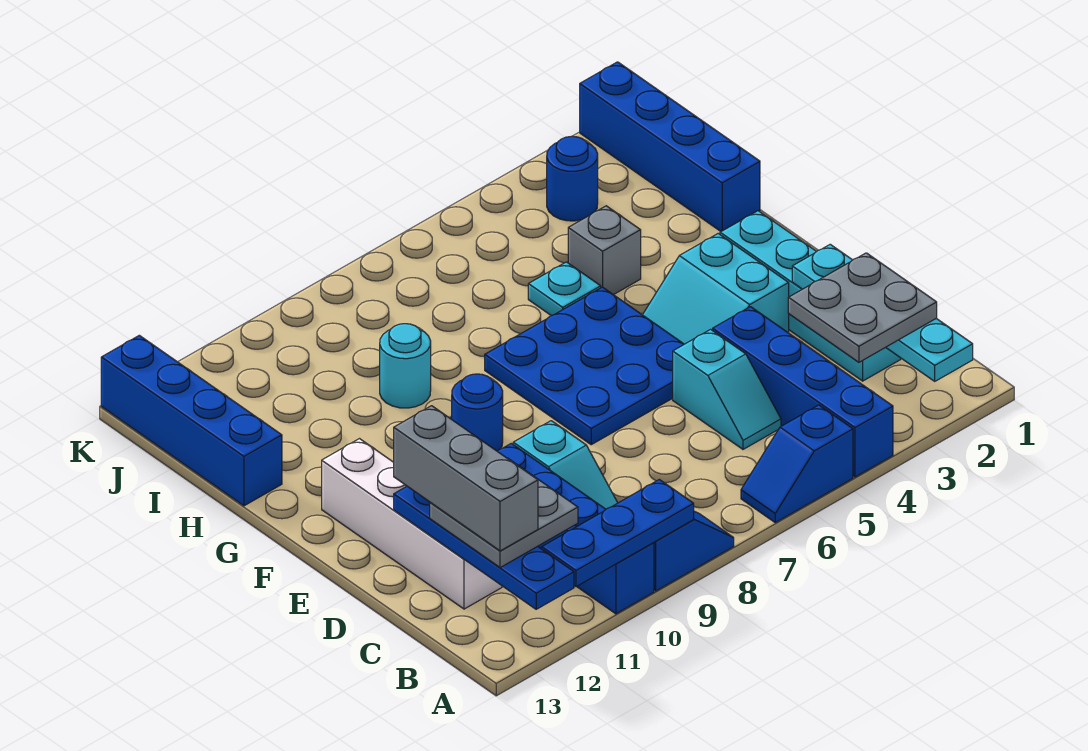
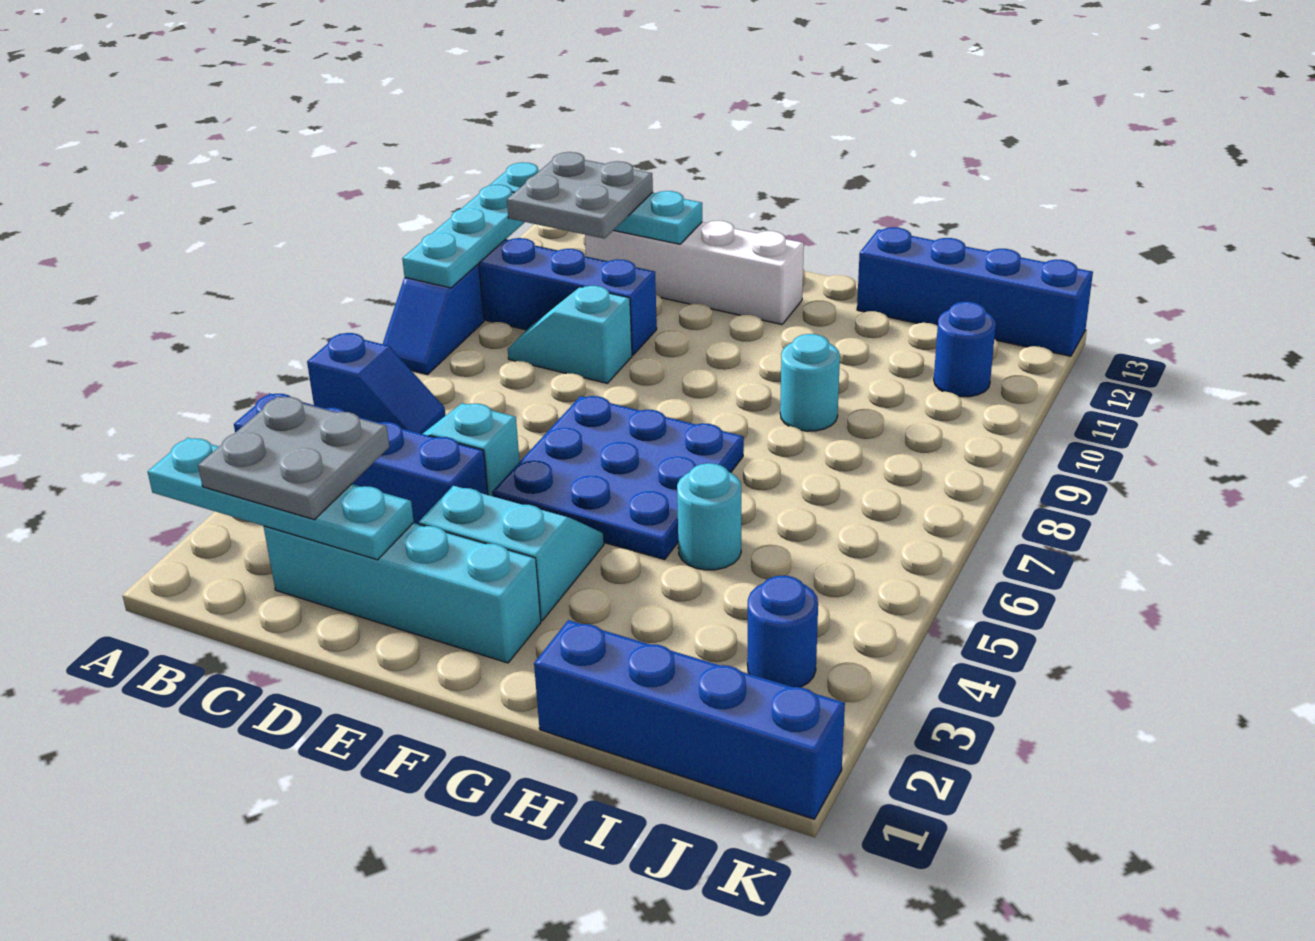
blue 1x2 slope [741,405,853,523] -> blue 1x2 slope turned to [307,333,446,434]
blue 1x3 plate [542,480,694,587] -> cyan 1x3 plate [402,185,525,288]
blue 1x4 plate [394,486,574,609] -> cyan 1x4 plate [489,162,702,244]
grey 1x3 brick [394,406,538,551] -> none
blue 1x1 round brick [452,374,503,451] -> blue 1x1 round brick moved to [934,302,996,397]
grey 1x1 brick [568,206,641,295] -> none
cyan 1x1 plate [528,262,601,316] -> cyan 1x1 round brick [677,463,741,570]

